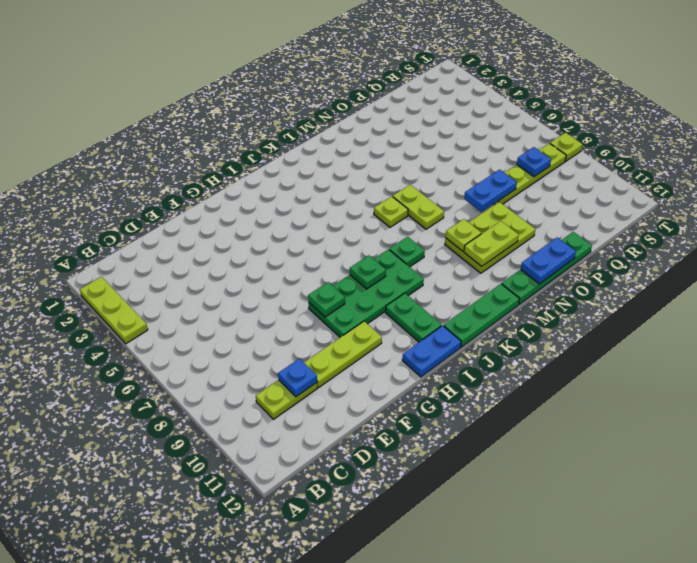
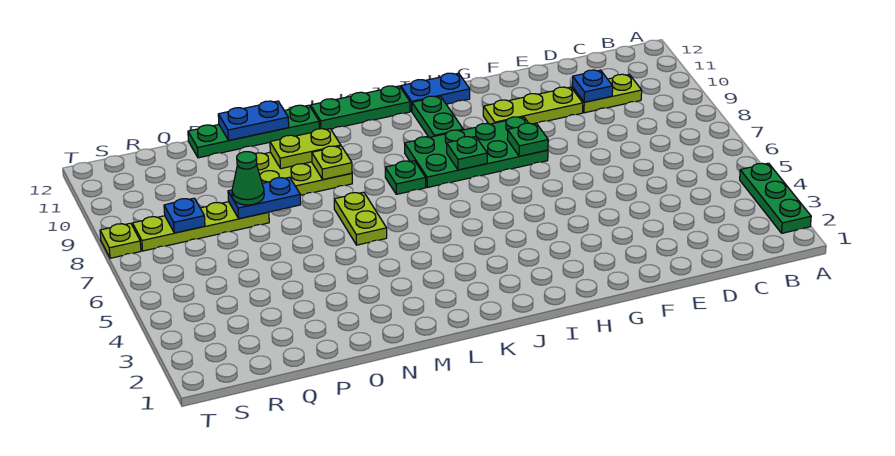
lime 1x3 plate [80,277,148,344] -> green 1x3 plate [740,163,811,233]
lime 1x1 plate [374,196,408,227] -> none
none -> green 1x1 cone [232,152,264,205]

